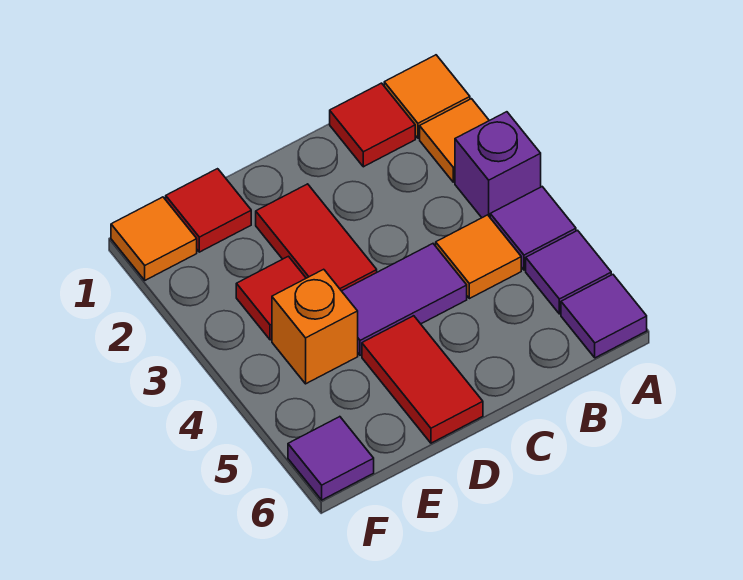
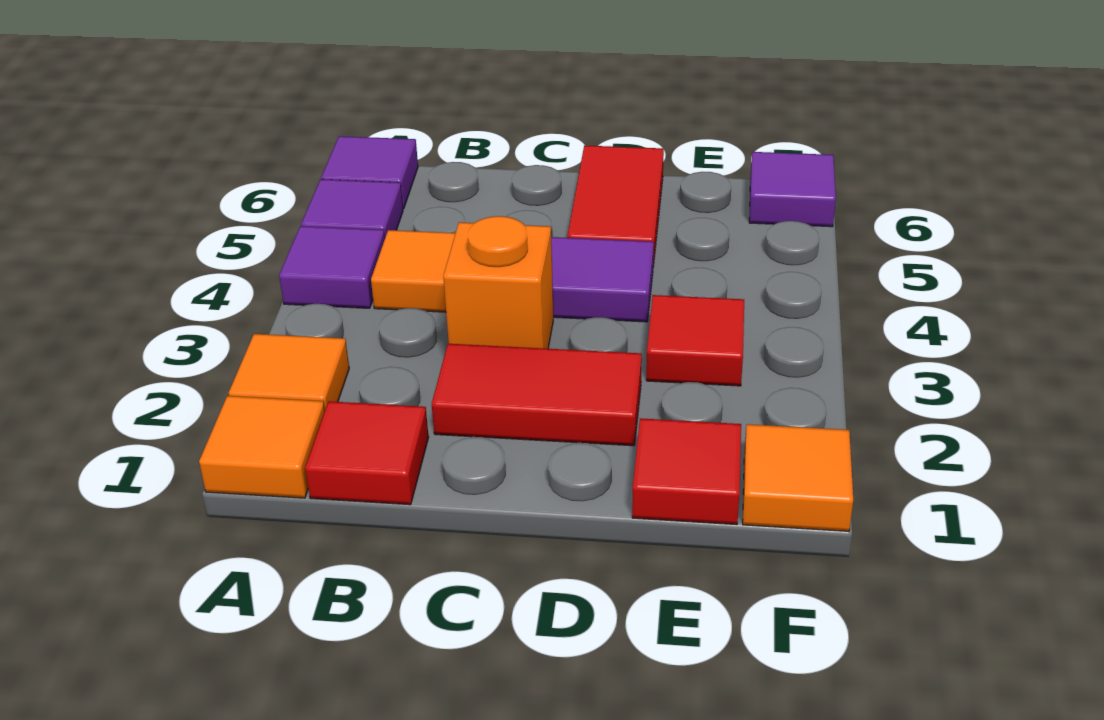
purple 1x1 brick [455,112,541,218] -> none
red 1x2 tile [256,184,377,291] -> red 1x2 tile turned to [432,344,642,446]
orange 1x1 brick [272,269,358,384] -> orange 1x1 brick moved to [443,216,553,349]

